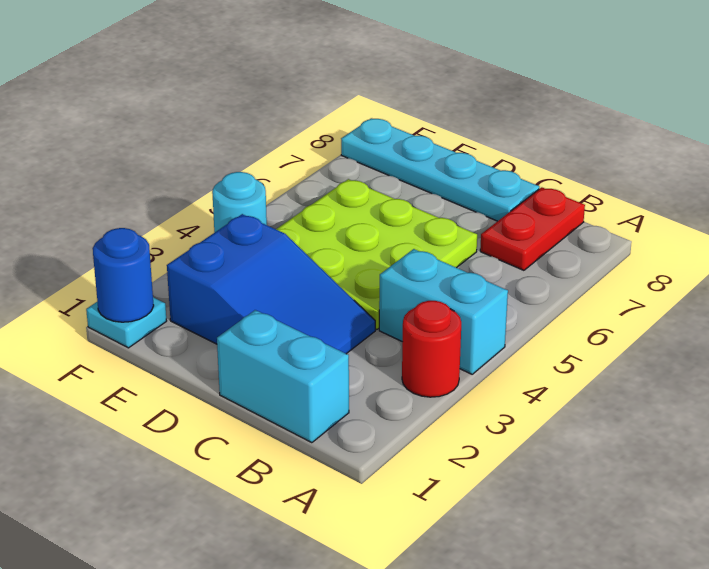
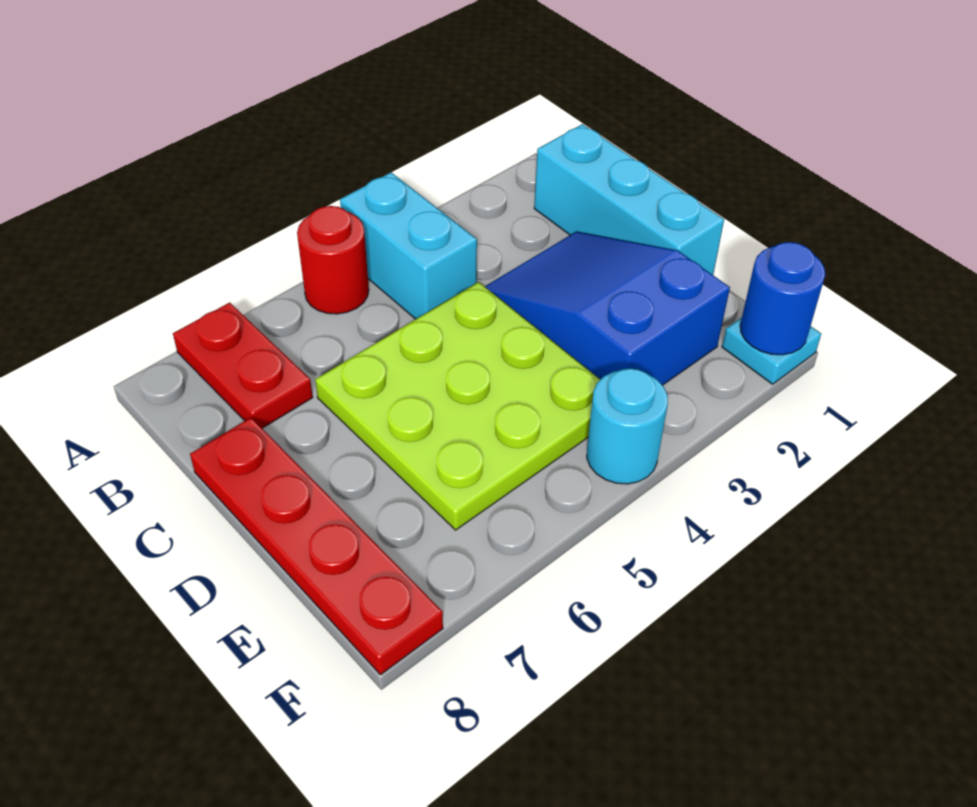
red 1x1 round brick [402,301,461,397] -> red 1x1 round brick moved to [297,206,369,314]
cyan 1x2 brick [217,310,349,443] -> cyan 1x3 brick [534,124,724,275]
red 1x2 plate [480,187,585,270] -> red 1x2 plate turned to [173,303,313,428]
cyan 1x4 plate [341,118,539,221] -> red 1x4 plate [190,418,443,675]

